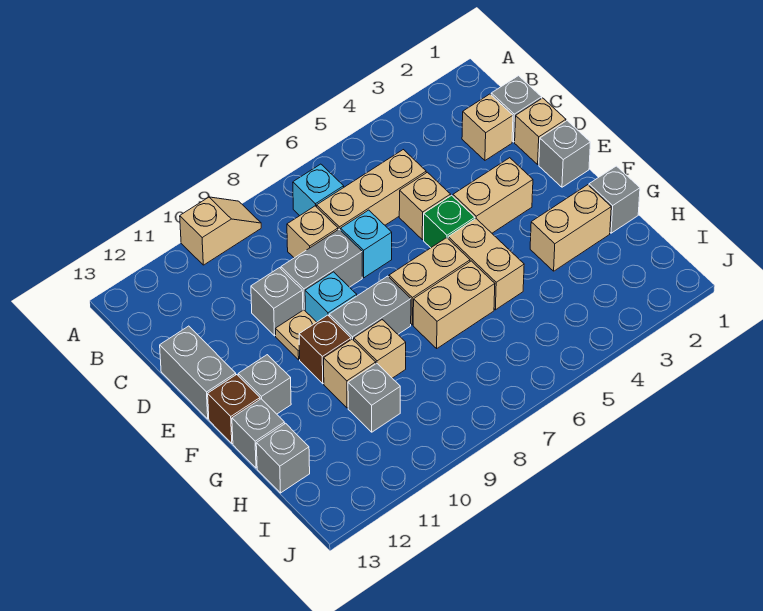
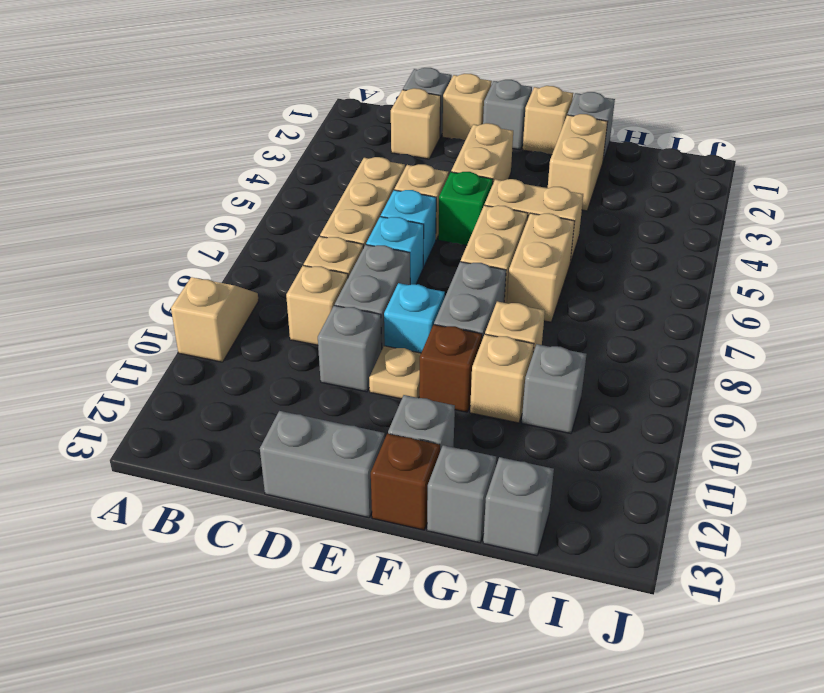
cyan 1x1 brick [293,164,344,216] -> cyan 1x1 brick moved to [381,190,436,267]
none -> tan 1x1 brick [286,265,348,345]
none -> tan 1x1 brick [523,86,573,155]

